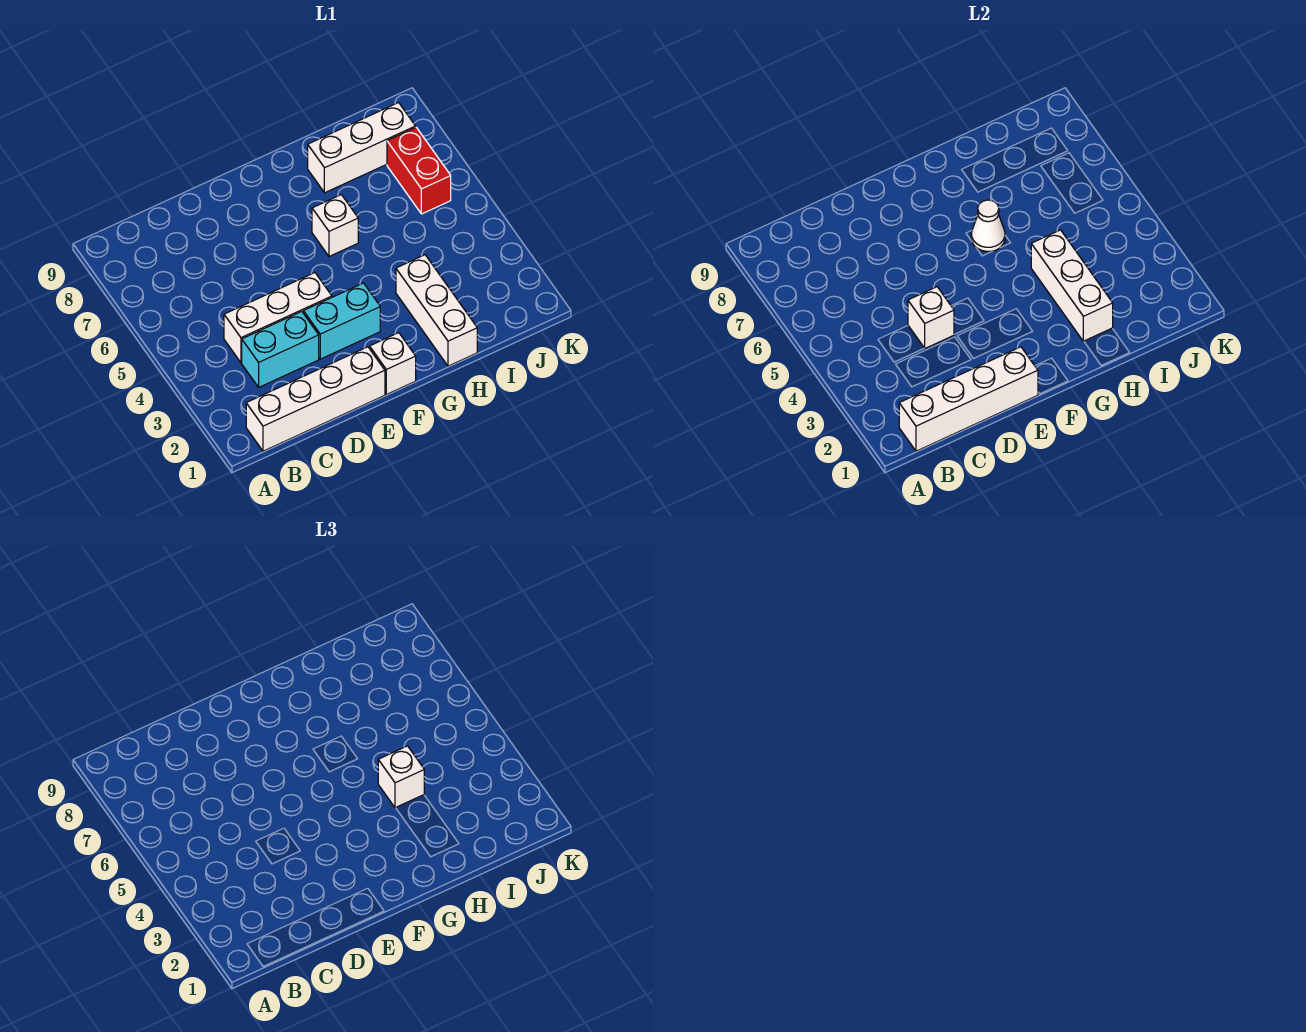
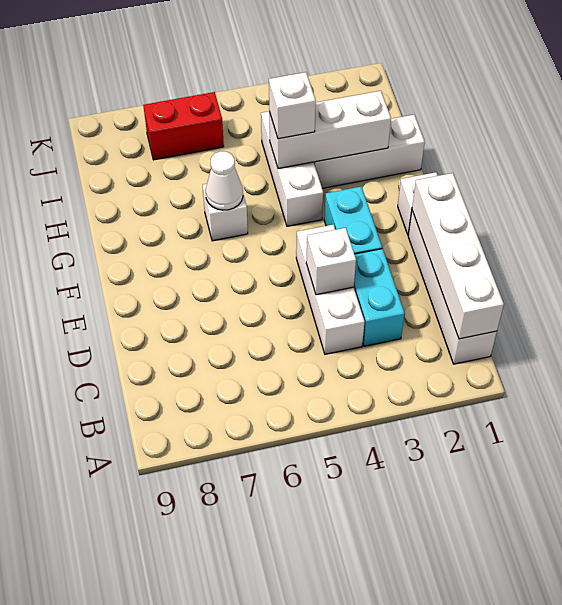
white 1x3 brick [308,103,416,193] -> white 1x3 brick moved to [261,111,323,226]

